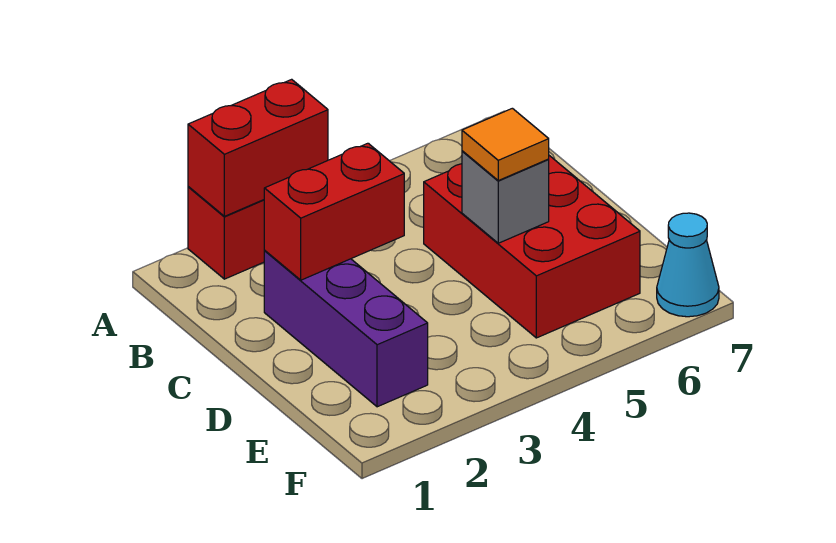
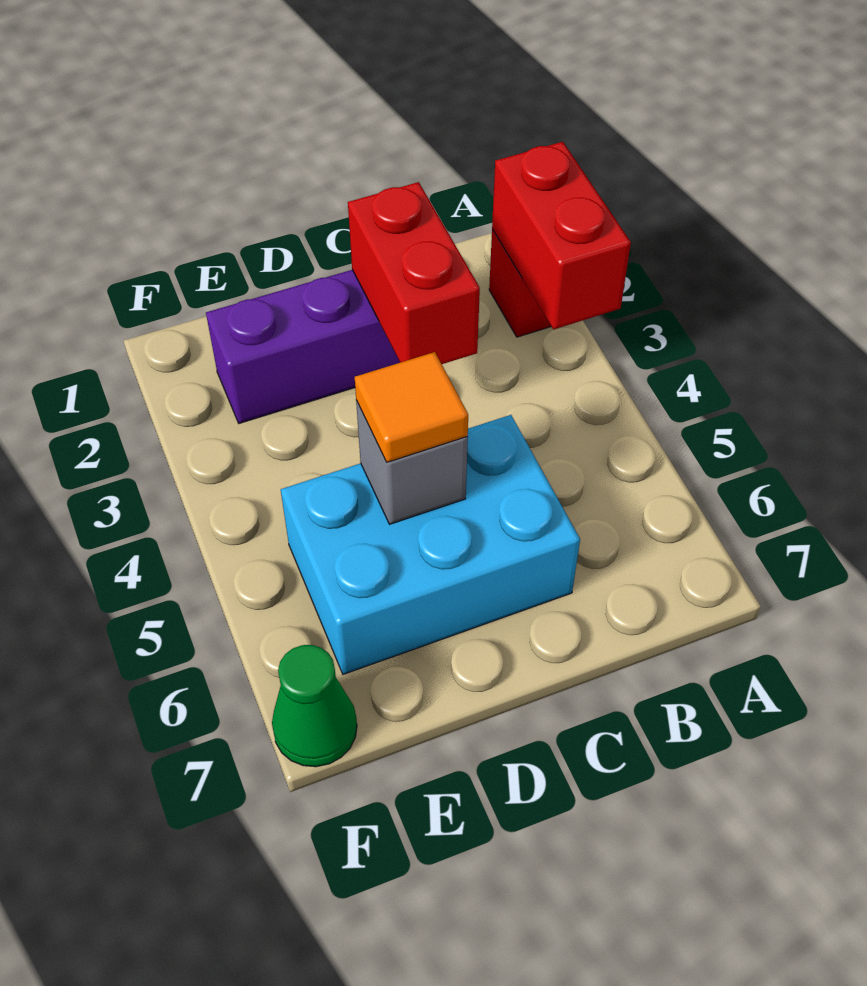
red 2x3 brick [424,156,640,338] -> cyan 2x3 brick [281,415,580,674]
cyan 1x1 cone [657,213,719,317] -> green 1x1 cone [272,645,357,767]

